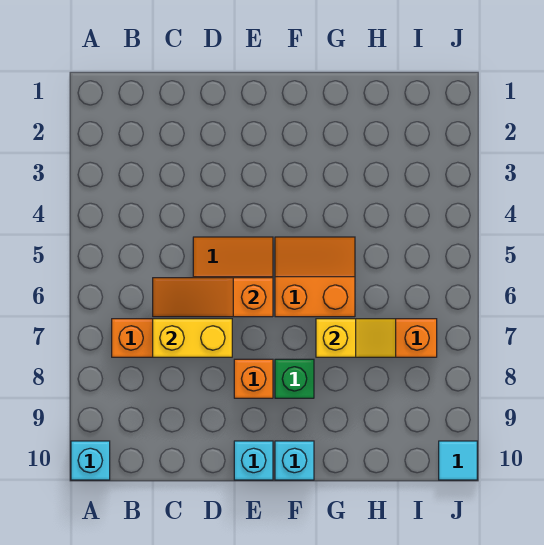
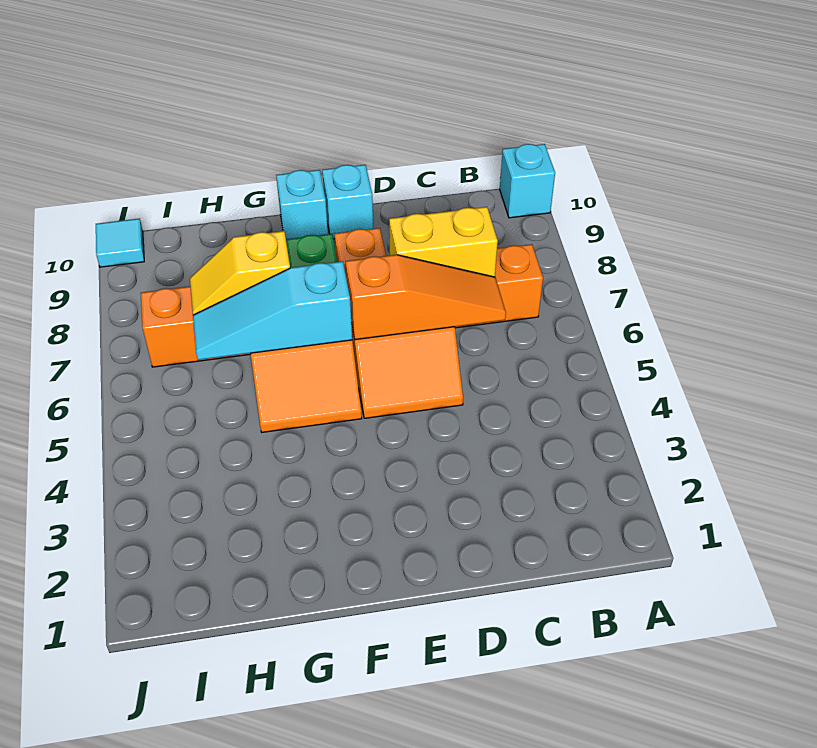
none -> cyan 1x3 slope [193,261,352,360]

